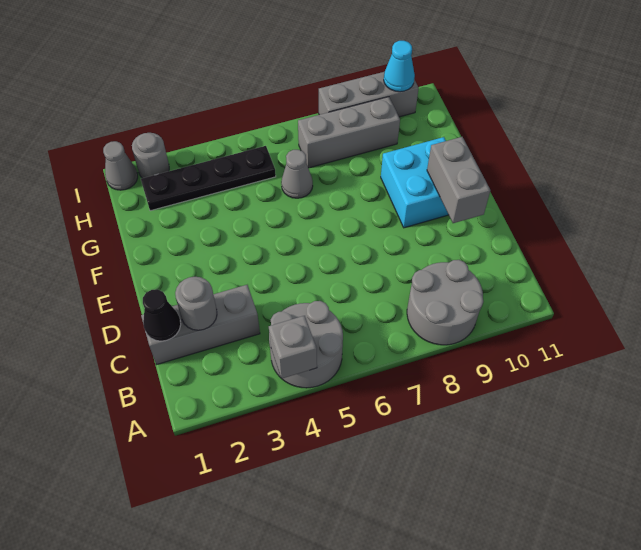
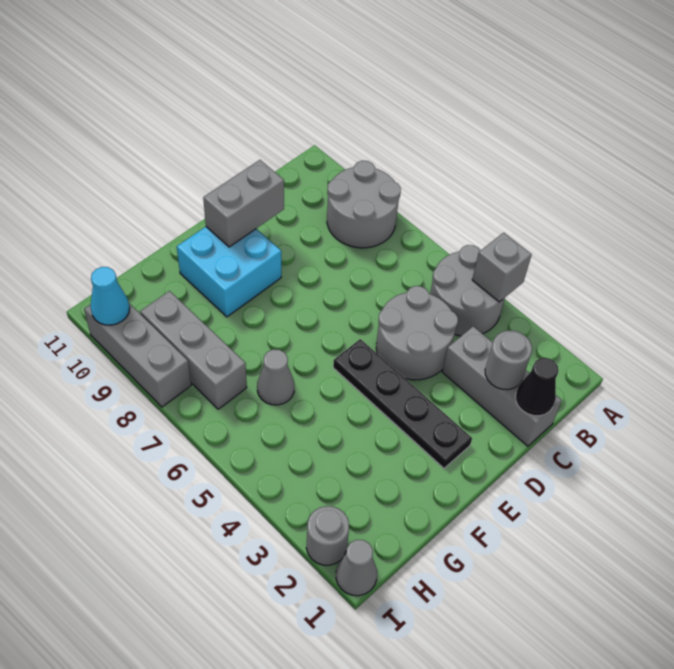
none -> grey 2x2 round brick [376,286,458,380]
black 1x4 plate [141,146,276,211] -> black 1x4 plate moved to [333,339,472,468]

